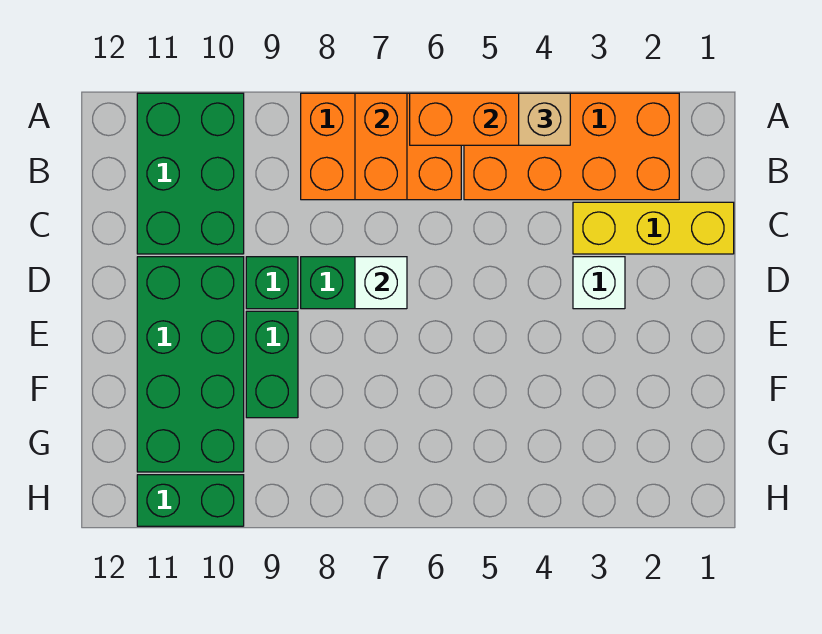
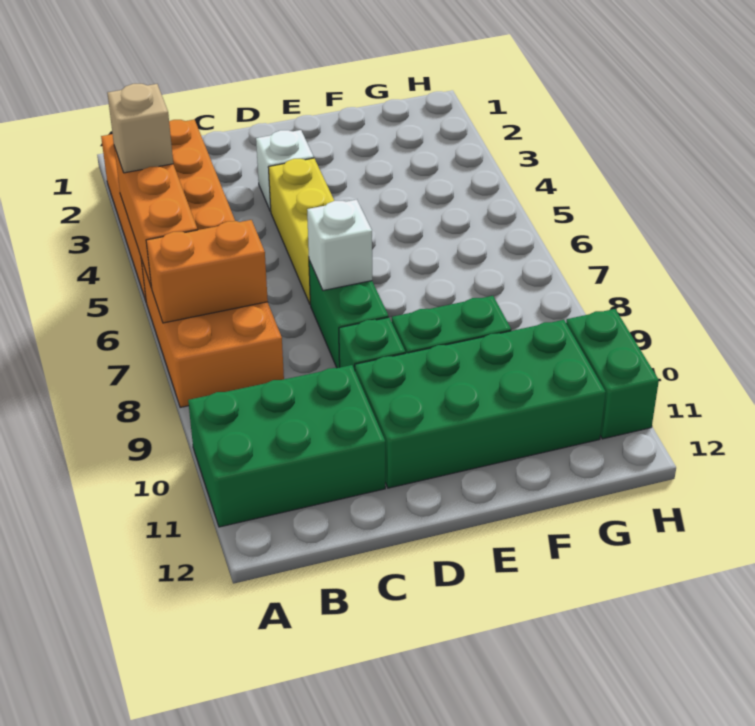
yellow 1x3 brick [573,202,734,254] -> yellow 1x3 brick moved to [268,158,334,304]

